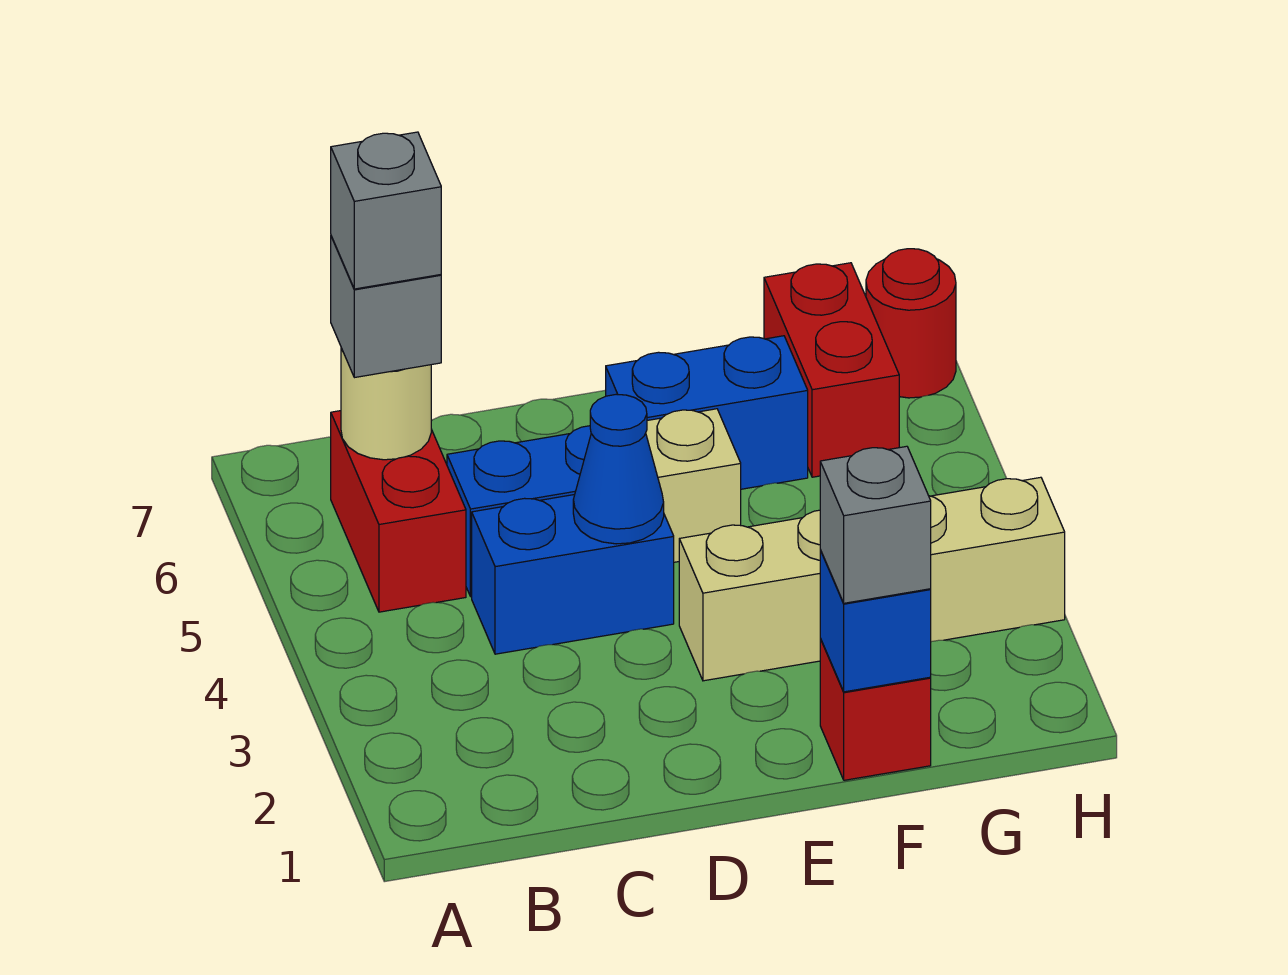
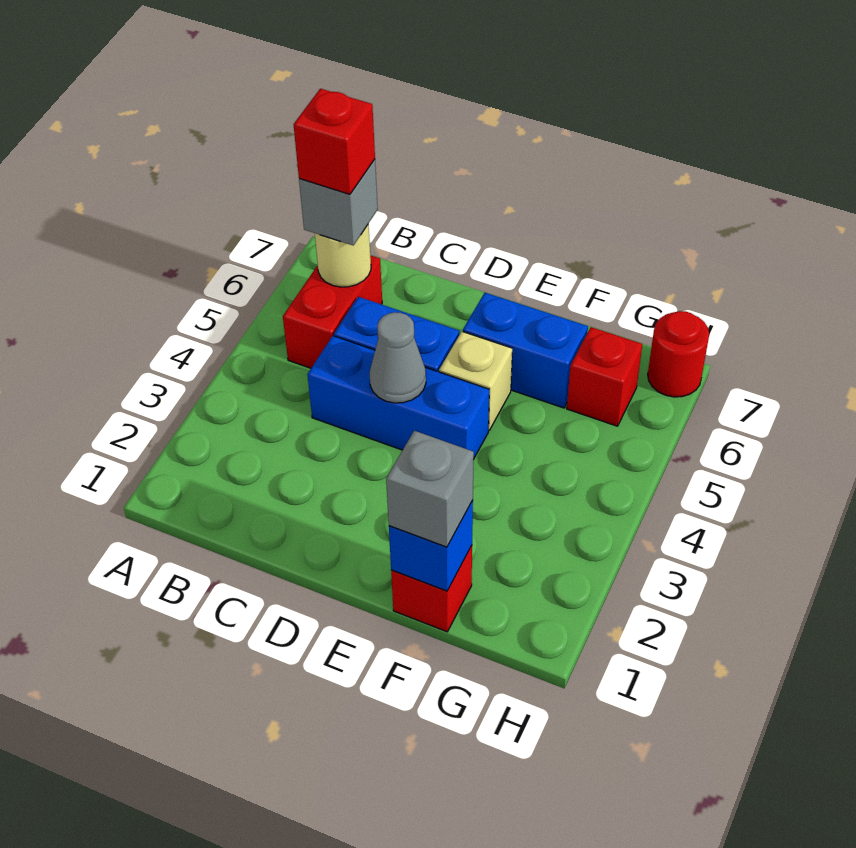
grey 1x1 brick [331,132,441,289] -> red 1x1 brick [294,89,375,194]
blue 1x2 brick [472,495,674,654] -> blue 1x3 brick [307,336,489,458]
blue 1x1 cone [573,394,664,544] -> grey 1x1 cone [370,312,426,403]
tan 1x4 brick [679,477,1065,681] -> none
red 1x2 brick [764,263,899,477] -> red 1x1 brick [567,327,642,426]

